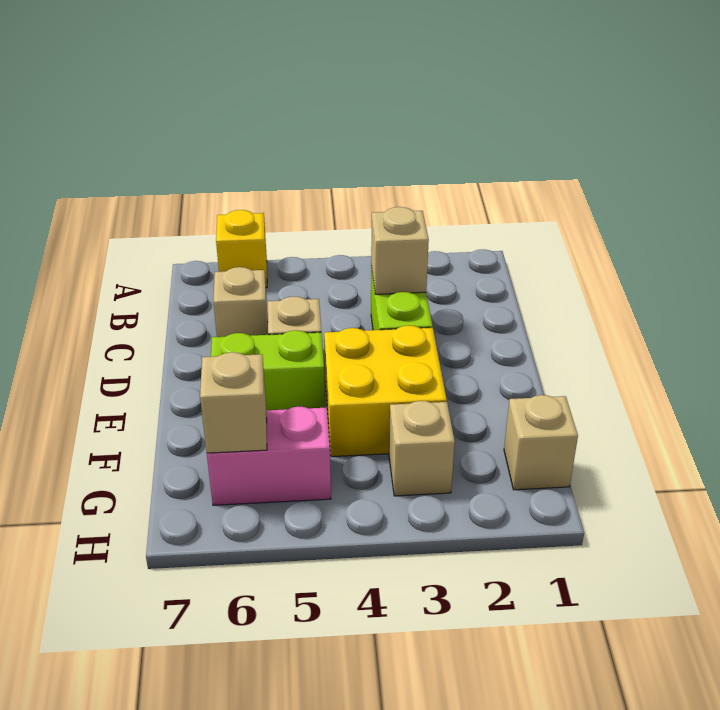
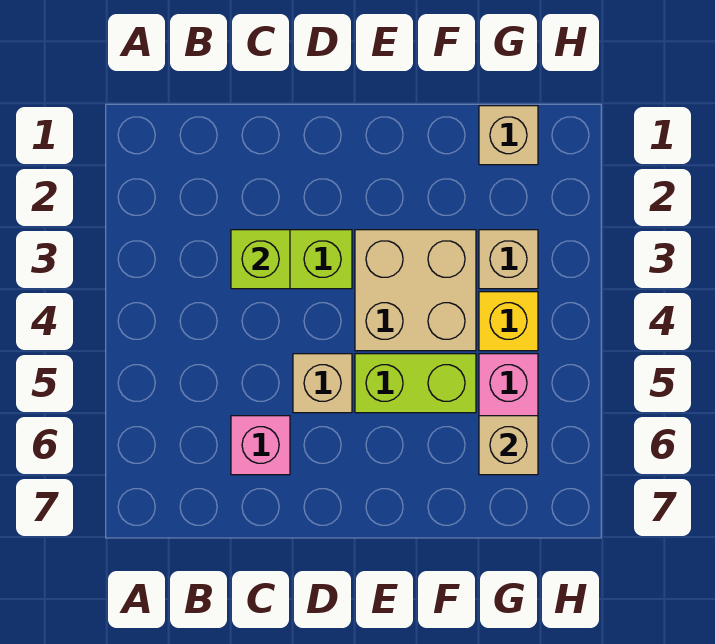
yellow 1x1 brick [216,210,267,288] -> yellow 1x1 brick moved to [479,292,538,351]
tan 1x1 brick [371,207,429,294] -> lime 1x1 brick [231,230,290,289]
tan 1x1 brick [213,267,268,337] -> pink 1x1 brick [231,416,290,475]
yellow 2x2 brick [324,325,447,457] -> tan 2x2 brick [355,230,476,351]
lime 1x2 brick [211,330,325,410] -> lime 1x2 brick turned to [355,354,476,413]

